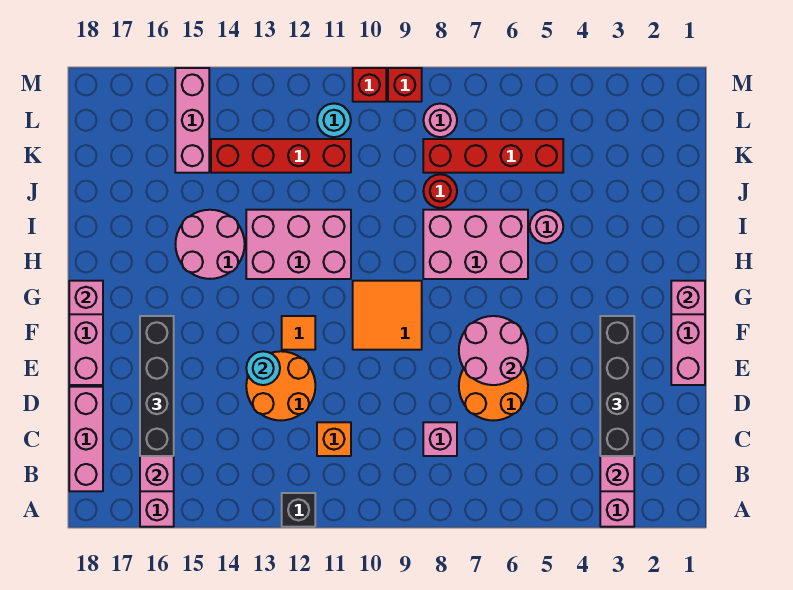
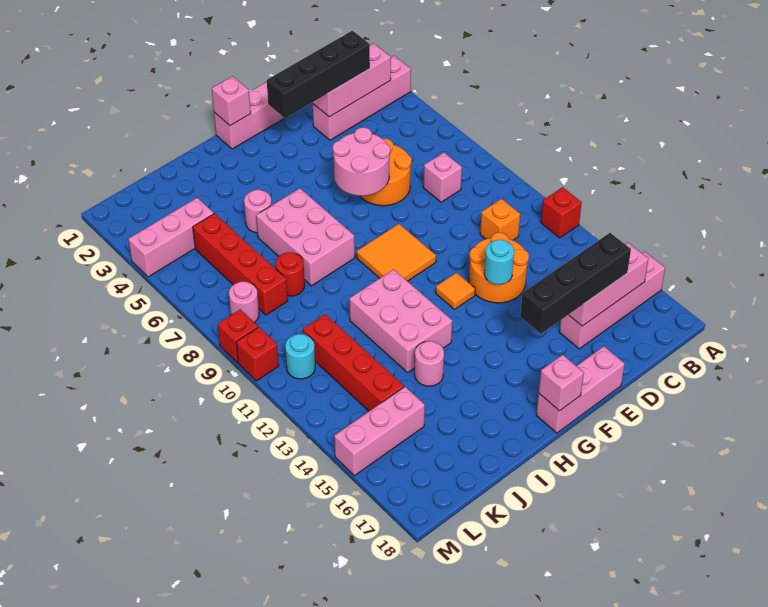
black 1x1 brick [282,493,315,527] -> red 1x1 brick [541,187,582,238]
pink 1x3 brick [69,387,103,491] -> pink 1x3 brick moved to [128,198,214,277]
pink 2x2 round brick [176,210,245,279] -> pink 1x1 round brick [415,341,444,386]

